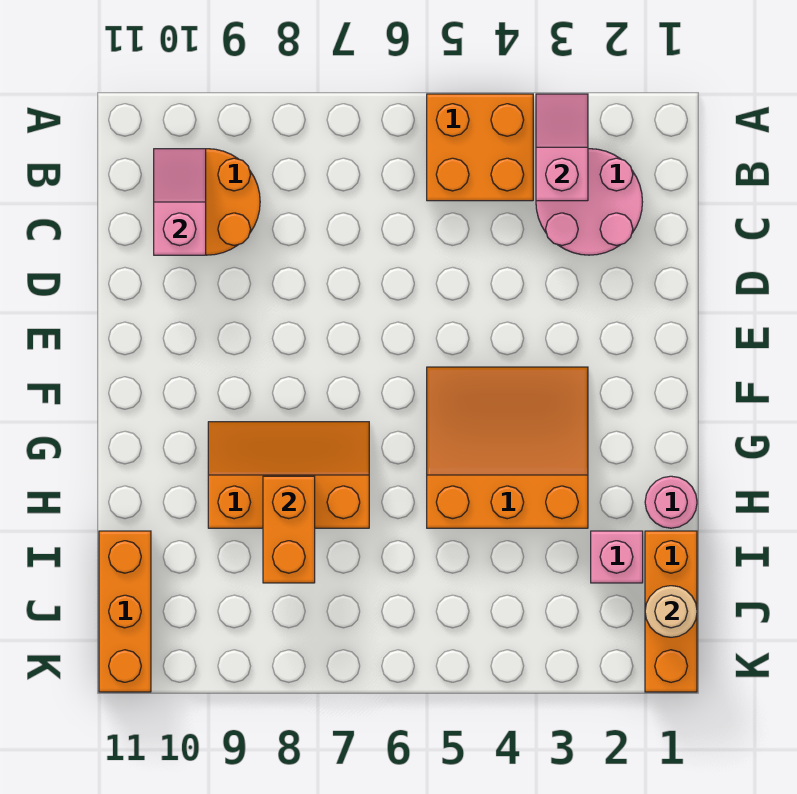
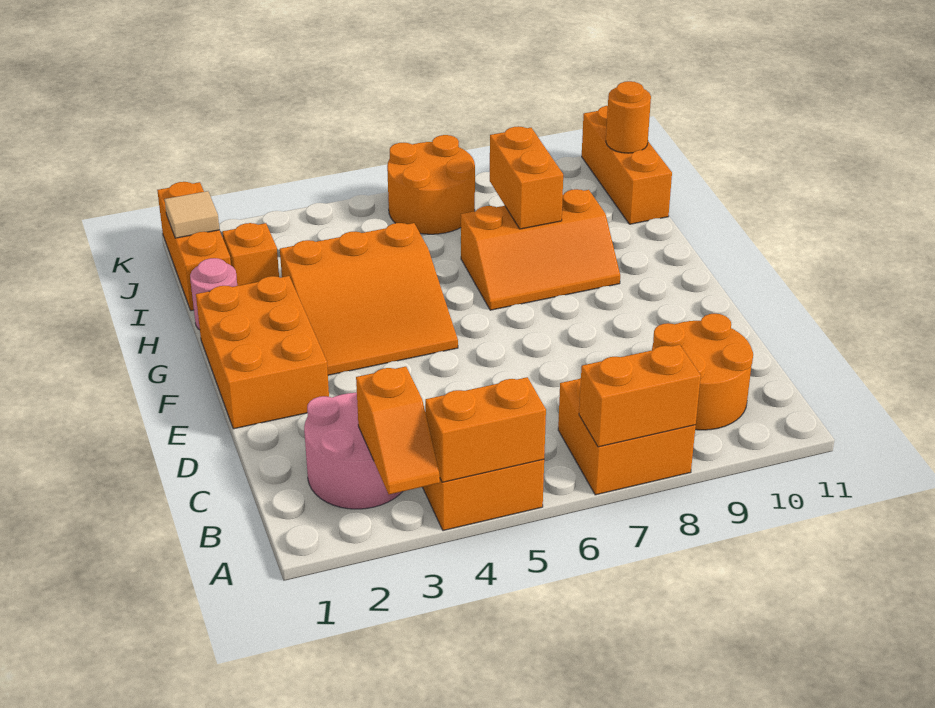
pink 1x2 slope [536,94,588,201] -> orange 1x2 slope [356,367,440,494]
none -> orange 1x2 brick [425,377,546,482]
none -> orange 2x2 brick [558,378,696,495]
none -> orange 1x2 brick [579,345,701,447]
pink 1x2 slope [154,149,206,255] -> none
none -> orange 2x3 brick [196,276,329,429]
pink 1x1 brick [591,531,643,583] -> orange 1x1 brick [222,223,279,286]
tan 1x1 round brick [645,586,697,637] -> tan 1x1 tile [165,191,219,238]
none -> orange 2x2 round brick [387,135,475,234]
none -> orange 1x1 round brick [606,81,651,153]

